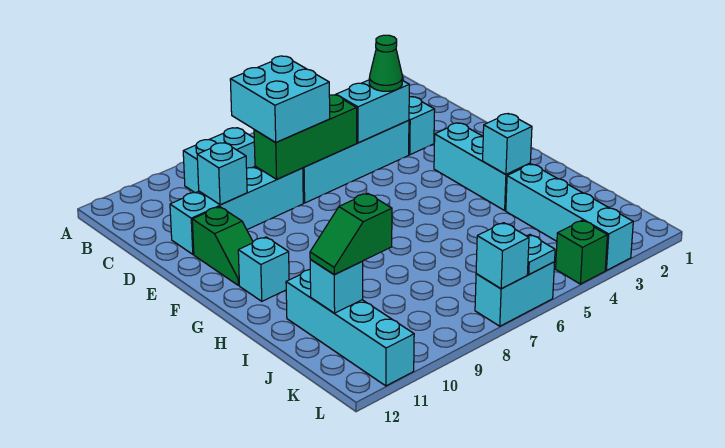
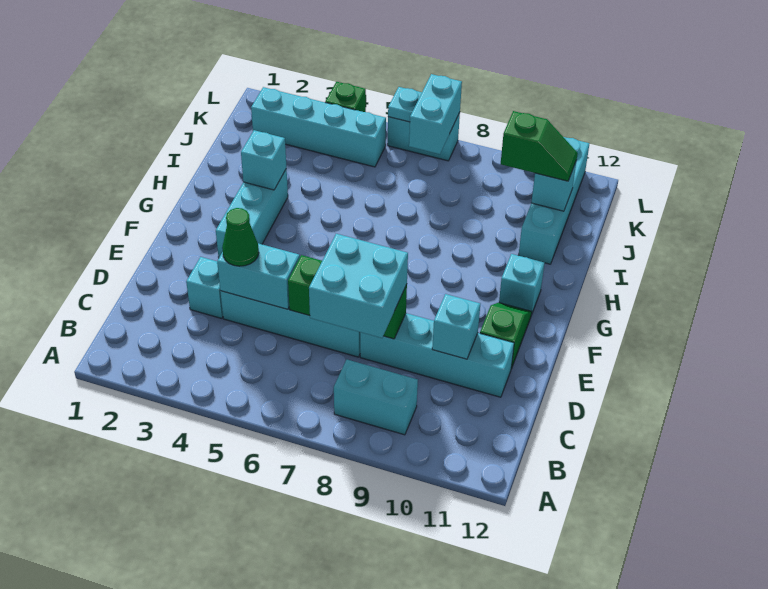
cyan 1x4 brick [506,164,633,270] -> cyan 1x4 brick turned to [251,87,386,167]
cyan 1x1 brick [476,223,529,289] -> cyan 1x2 brick [409,74,462,154]

